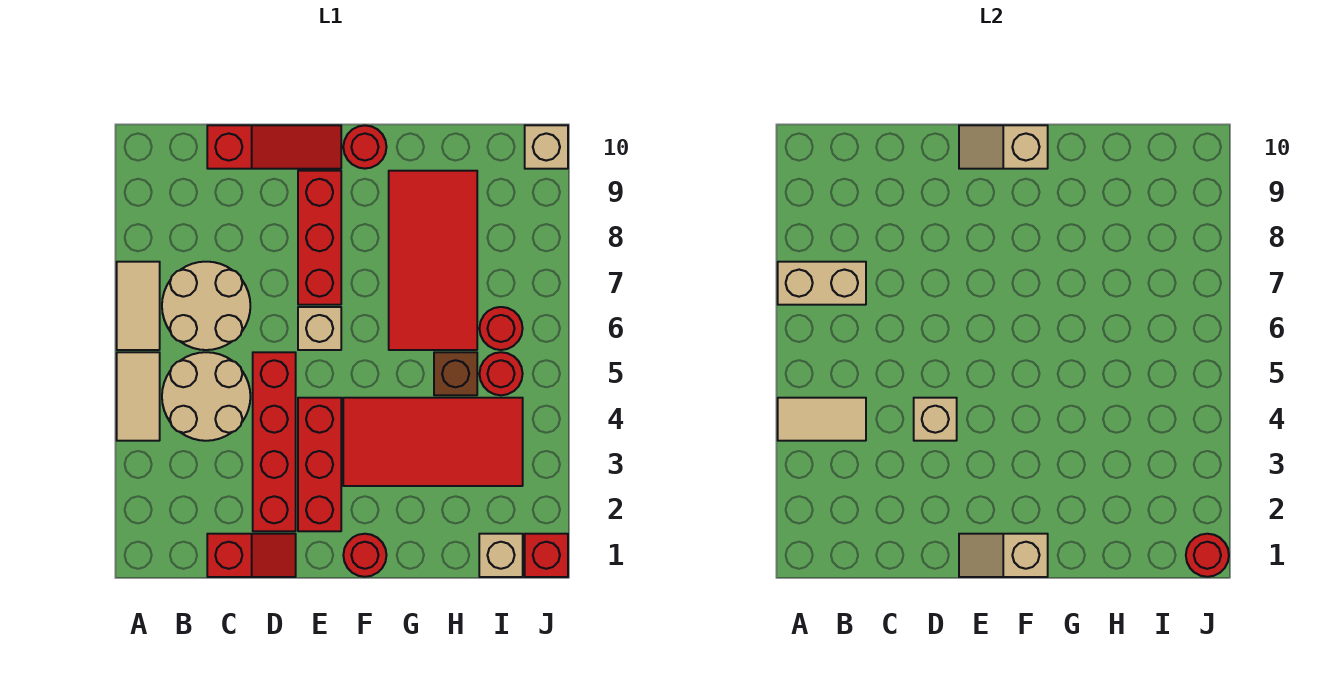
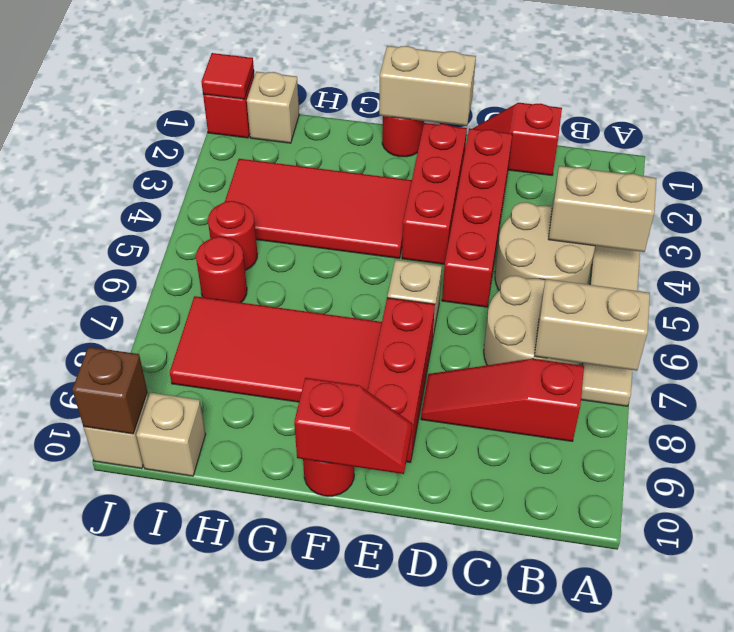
tan 1x2 tile [778,398,866,441] -> tan 1x2 brick [549,166,656,252]
red 1x3 slope [207,125,341,169] -> red 1x3 slope moved to [421,359,584,441]
tan 1x1 brick [914,398,957,441] -> tan 1x1 brick moved to [136,393,206,476]
tan 1x2 slope [959,534,1048,577] -> tan 1x2 brick [379,46,476,126]
tan 1x2 slope [959,125,1048,169] -> red 1x2 slope [294,378,412,474]
red 2x4 tile [389,171,477,350] -> red 2x4 tile turned to [170,296,382,402]
brown 1x1 brick [434,352,477,395] -> brown 1x1 brick moved to [72,347,147,434]
red 1x1 round brick [1186,534,1229,577] -> red 1x1 tile [201,53,254,99]

